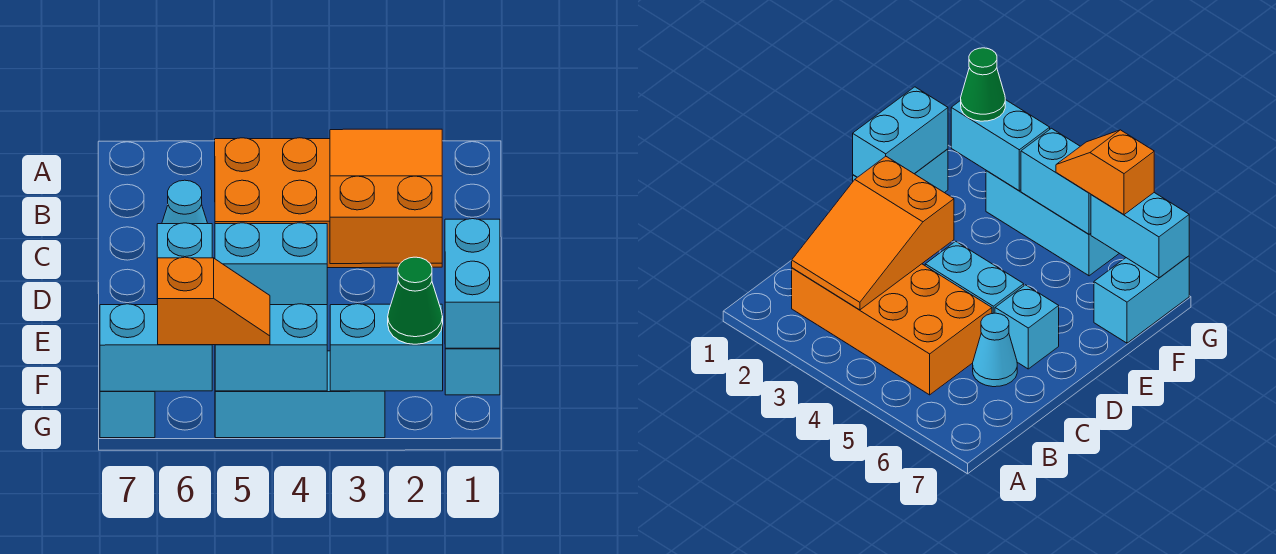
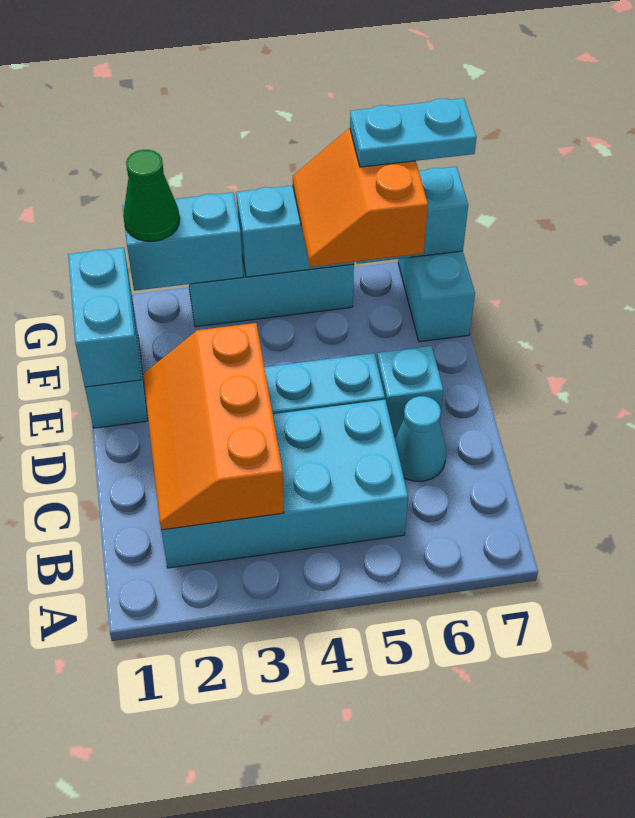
orange 2x4 brick [215,138,442,268] -> cyan 2x4 brick [161,400,408,568]
orange 2x3 slope [330,129,442,264] -> orange 2x3 slope turned to [143,323,284,530]
orange 1x2 slope [157,257,270,345] -> orange 2x2 slope [293,128,428,267]
none -> cyan 1x2 plate [350,98,477,167]

